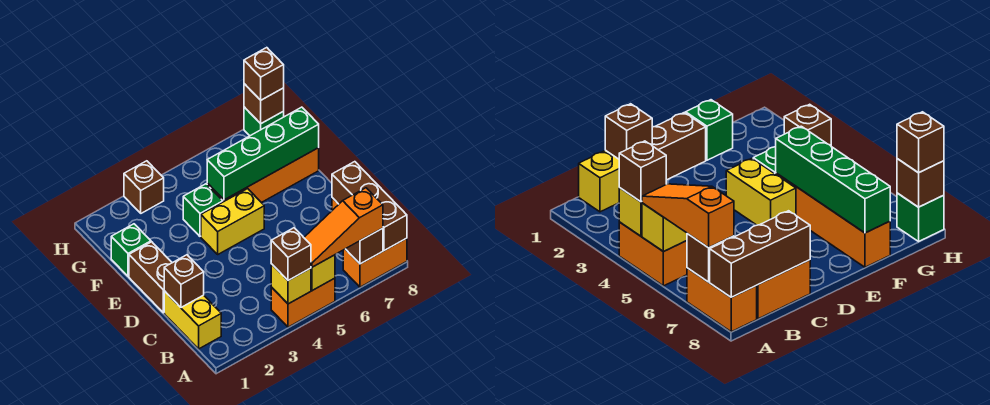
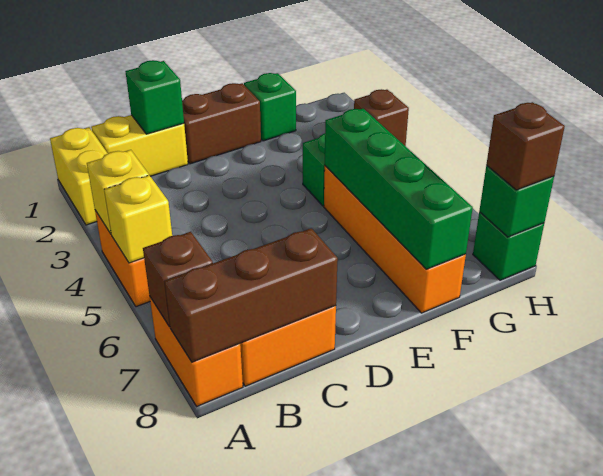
brown 1x1 brick [271,228,311,281] -> none
orange 1x3 slope [304,188,383,267] -> none
brown 1x1 brick [164,255,204,307] -> green 1x1 brick [125,60,184,134]
yellow 1x2 brick [201,189,264,254] -> yellow 1x2 brick moved to [50,127,108,225]
brown 1x1 brick [244,84,284,124] -> green 1x1 brick [479,166,554,237]

